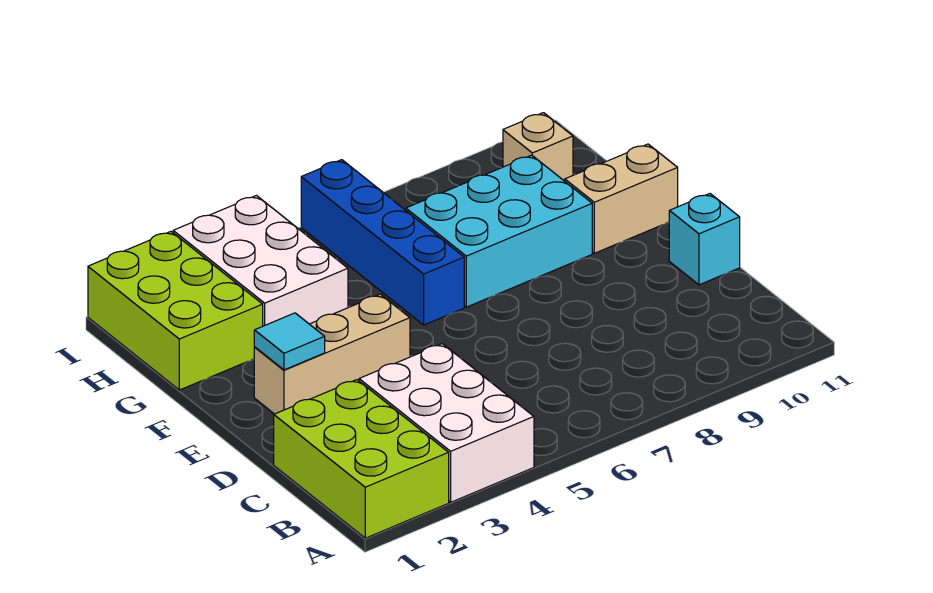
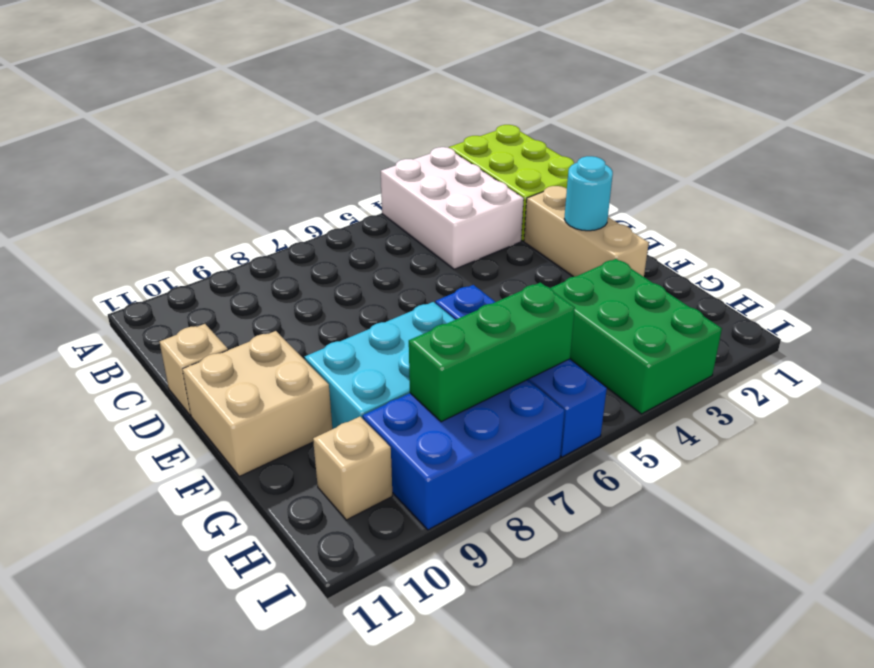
cyan 1x1 brick [669,194,740,285] -> tan 1x1 brick [160,324,228,415]
tan 1x3 brick [254,294,410,414] -> tan 1x3 brick turned to [524,186,649,277]
cyan 1x1 tile [254,313,325,370] -> cyan 1x1 round brick [564,156,613,231]
tan 1x2 brick [565,144,678,253] -> tan 2x2 brick [182,331,332,476]
lime 2x3 brick [88,232,263,390] -> none
white 2x3 brick [173,196,348,326] -> green 2x3 brick [551,259,722,414]
none -> green 1x3 brick [409,283,575,422]
none -> blue 2x3 brick [363,380,565,530]

